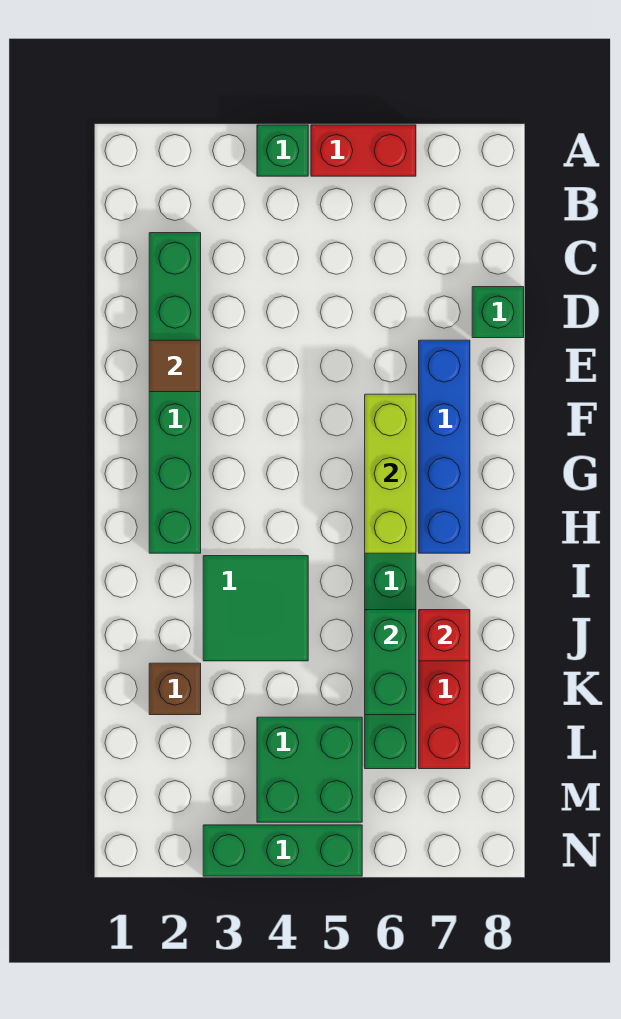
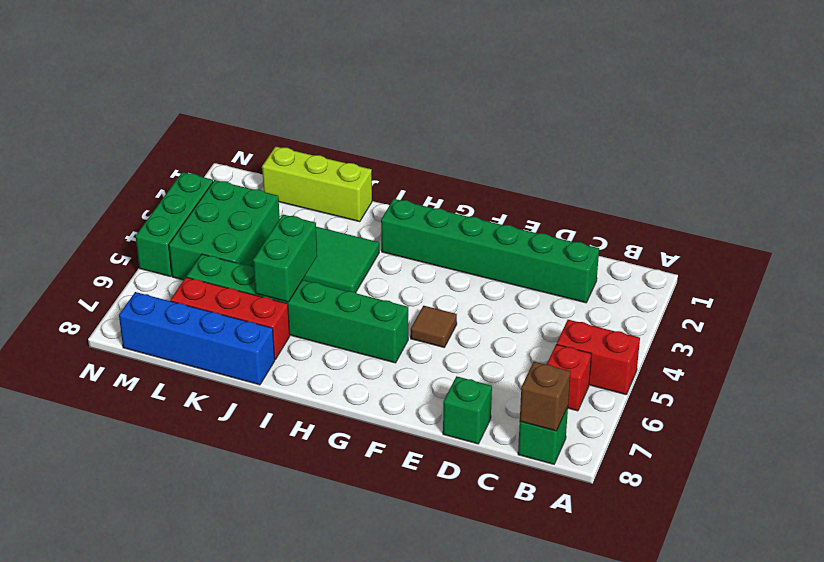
green 1x1 brick [257,125,308,176] -> green 1x1 brick moved to [518,407,568,464]
red 1x2 brick [311,125,416,176] -> red 1x2 brick turned to [557,320,640,395]
brown 1x1 tile [149,340,201,392] -> brown 1x1 tile moved to [411,306,457,347]
blue 1x4 brick [419,340,470,553] -> blue 1x4 brick moved to [119,292,275,385]
lime 1x3 brick [365,394,416,553] -> lime 1x3 brick moved to [262,147,372,222]
green 1x2 brick [365,610,416,715] -> green 1x2 brick turned to [253,215,317,302]
red 1x1 brick [419,610,470,661] -> red 1x1 brick moved to [547,344,591,411]
brown 1x1 brick [149,663,201,715] -> brown 1x1 brick moved to [520,362,571,431]
green 2x2 brick [257,717,362,822] -> green 2x3 brick [169,180,280,280]

